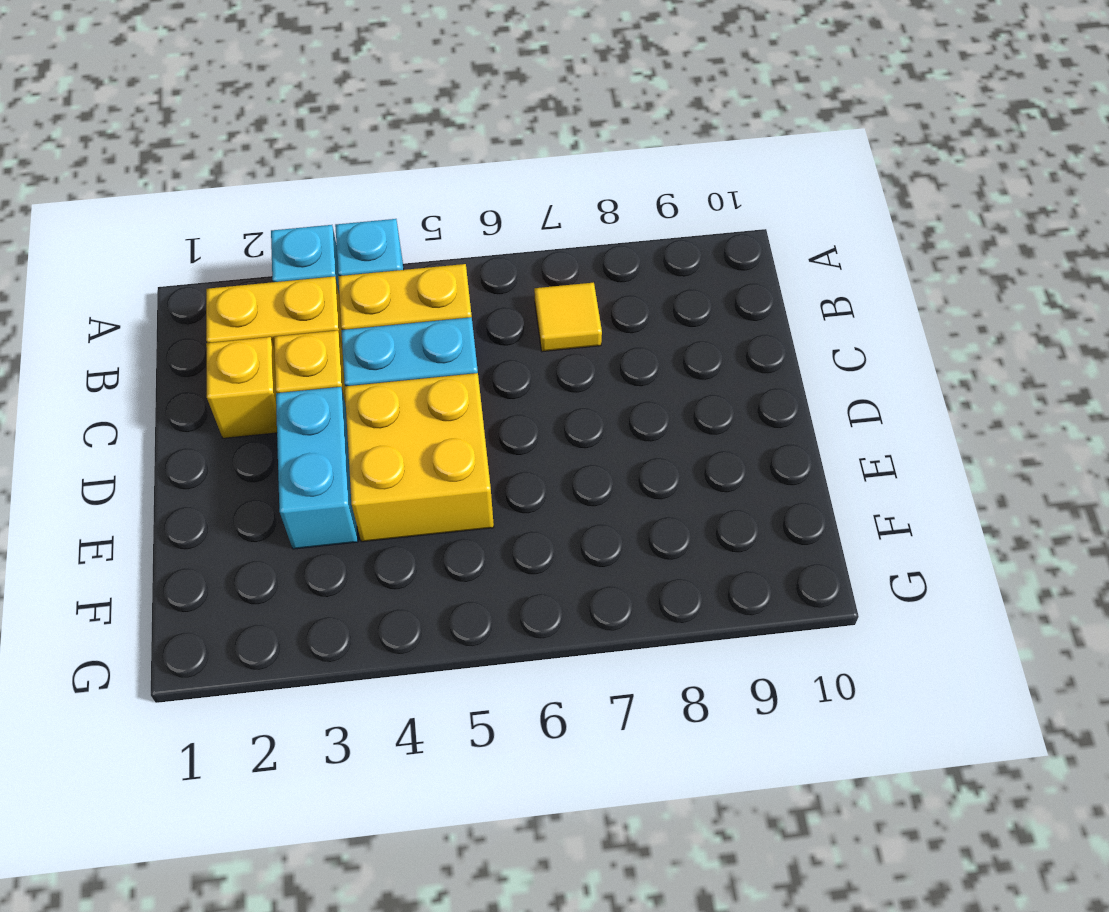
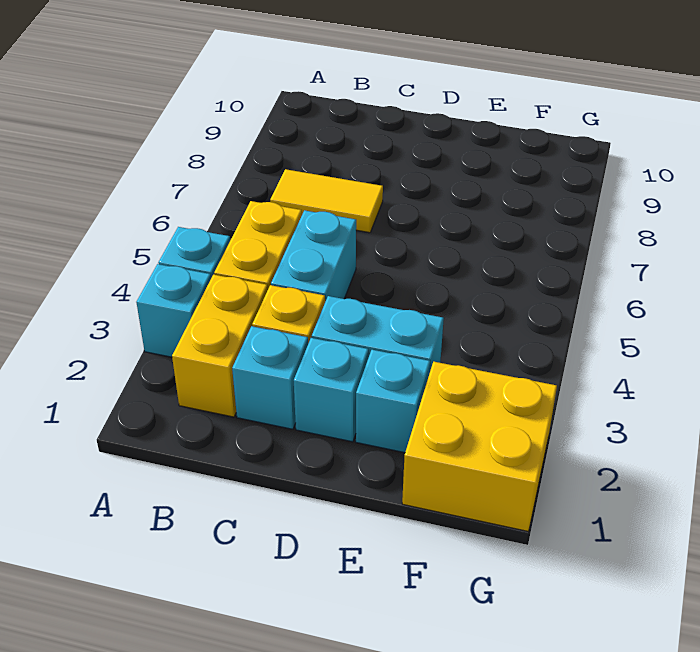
yellow 1x1 tile [534,283,602,352] -> yellow 1x2 tile [270,169,383,233]
yellow 1x1 brick [206,337,277,438] -> cyan 1x1 brick [232,326,308,429]
none -> cyan 1x1 brick [294,338,369,442]
yellow 2x2 brick [345,373,494,542] -> yellow 2x2 brick moved to [402,362,557,531]
none -> cyan 1x1 brick [356,350,430,453]

